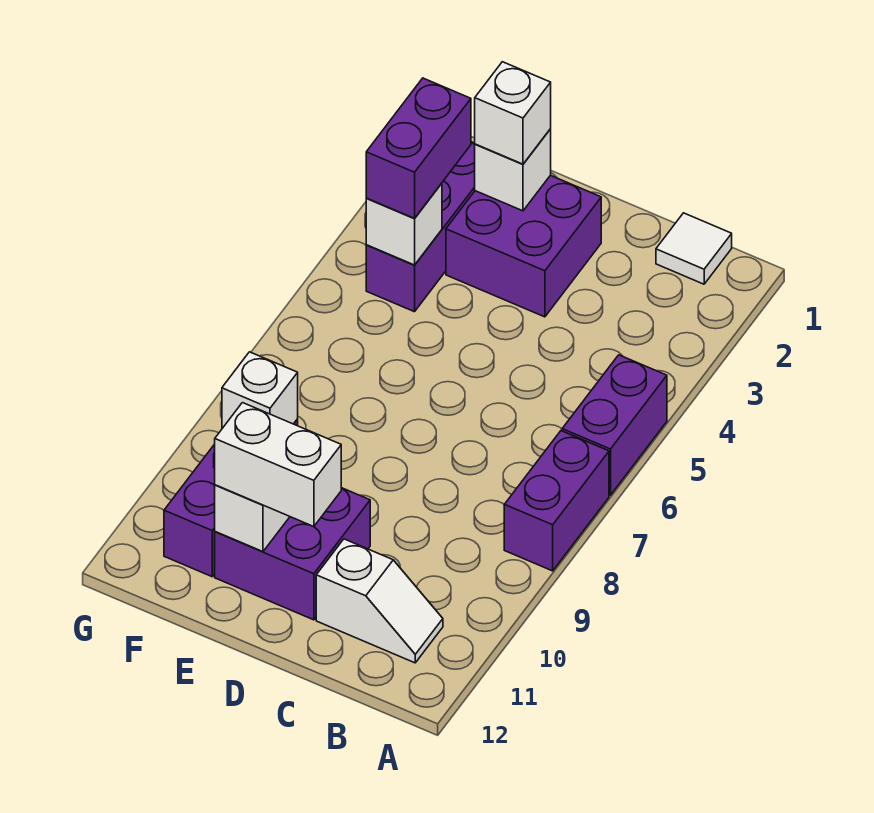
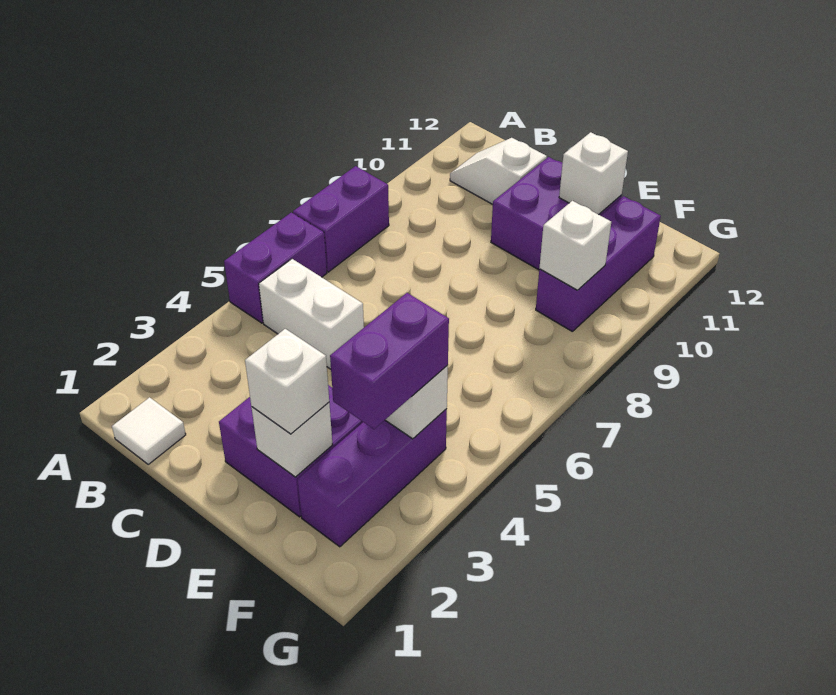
white 1x2 brick [215,403,341,527] -> white 1x2 brick moved to [259,259,364,369]

